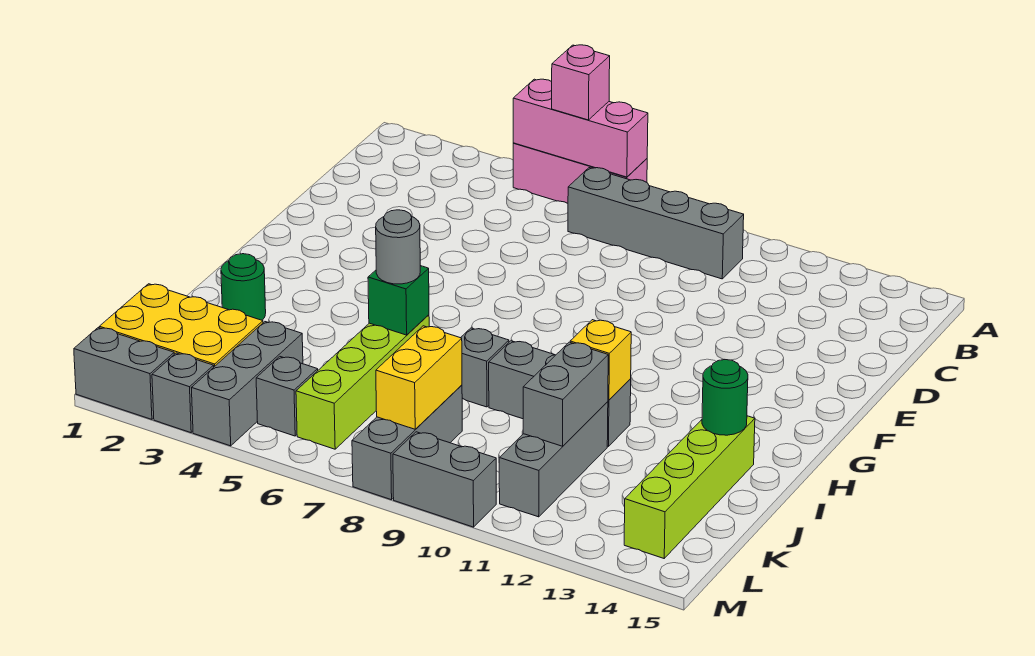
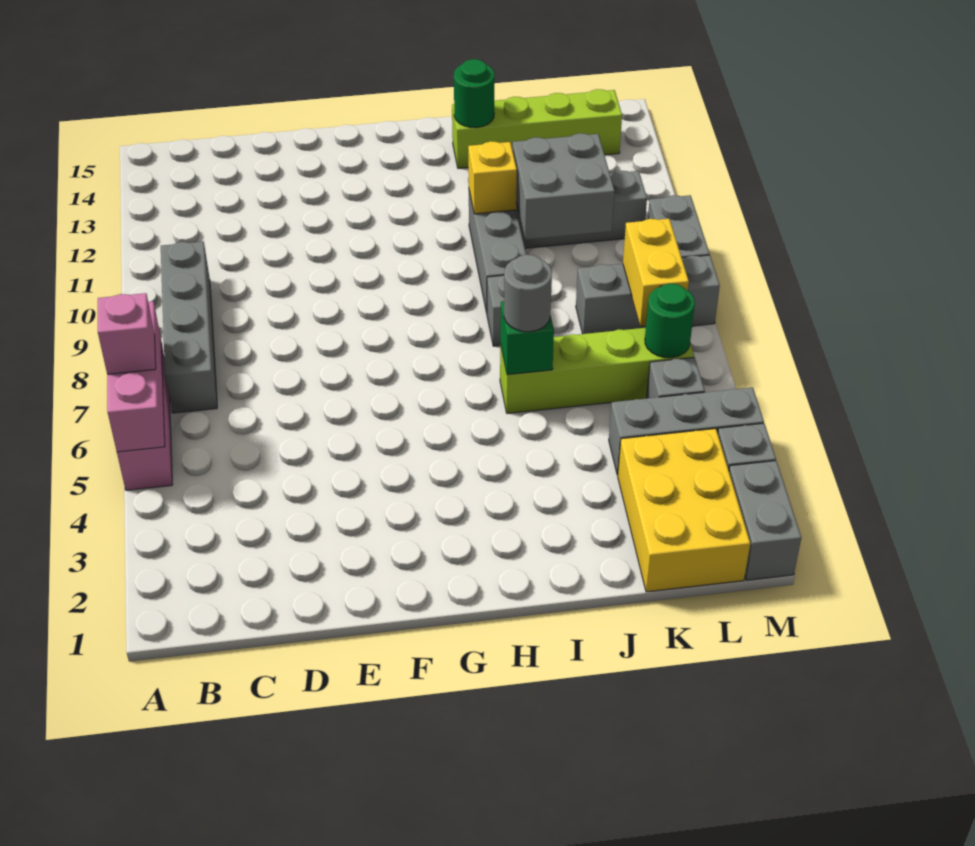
green 1x1 round brick [221,254,266,320] -> green 1x1 round brick moved to [645,284,695,358]
grey 1x2 brick [523,342,608,446] -> grey 2x2 brick [512,133,615,240]
yellow 1x2 brick [376,326,462,429] -> yellow 1x2 brick turned to [623,219,689,326]

